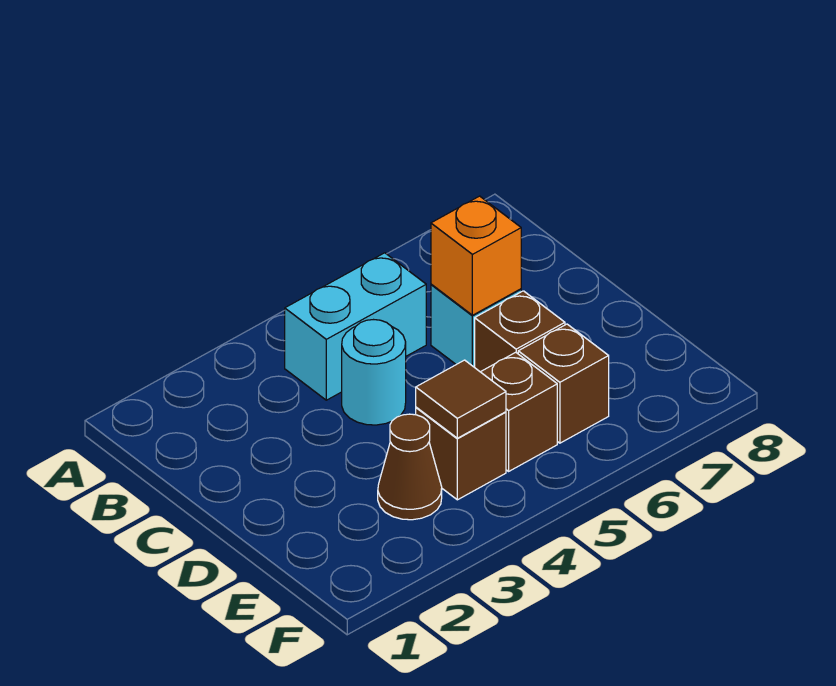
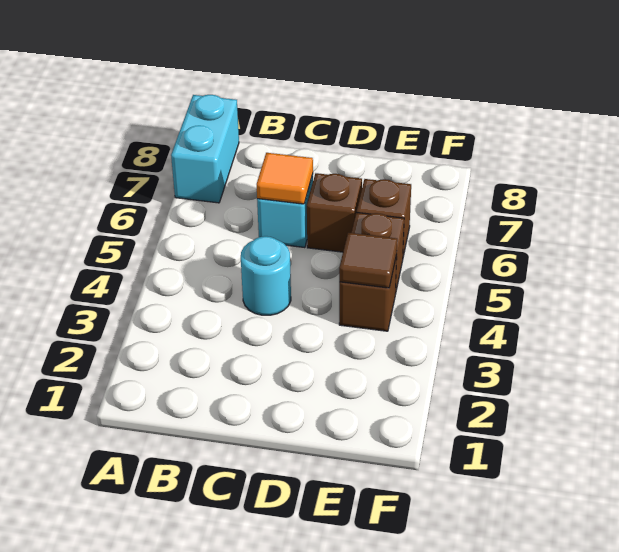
cyan 1x2 brick [285,253,426,400] -> cyan 1x2 brick moved to [171,95,239,203]
orange 1x1 brick [431,196,521,315] -> orange 1x1 tile [257,153,313,204]
brown 1x1 cone [378,414,442,520] -> none

